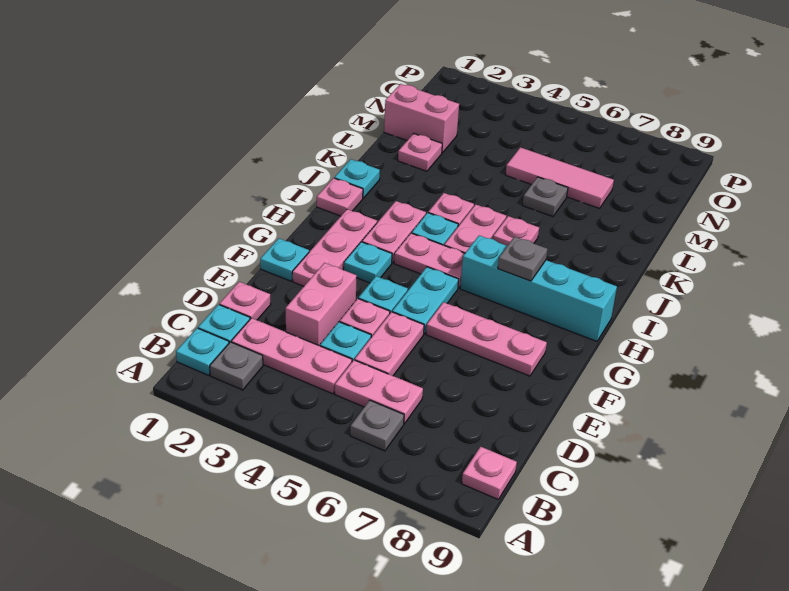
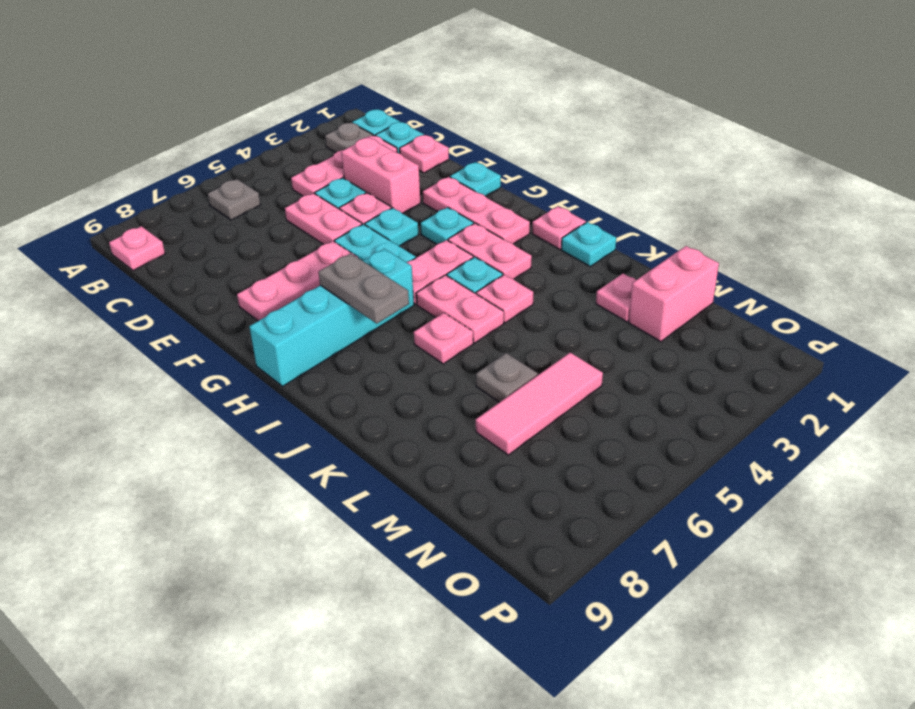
pink 1x2 plate [335,360,423,424] -> none
grey 1x1 plate [498,237,547,281] -> grey 1x2 plate [319,253,409,323]

